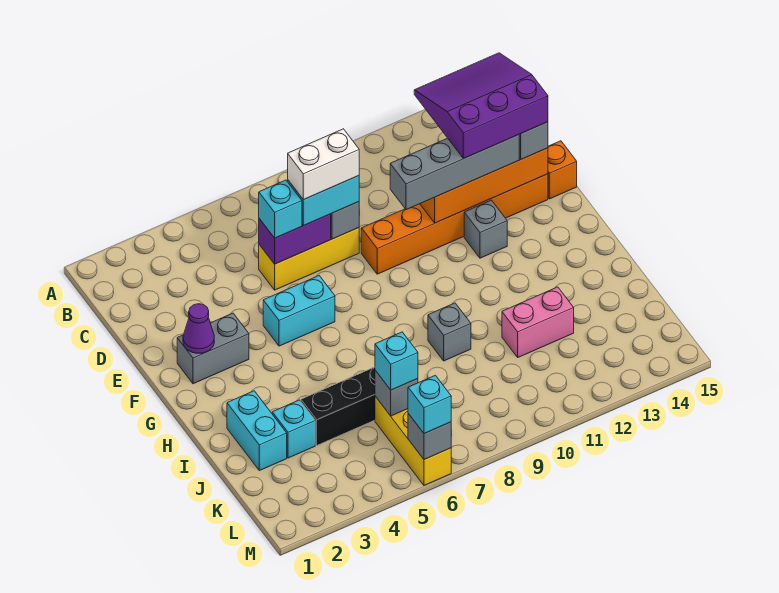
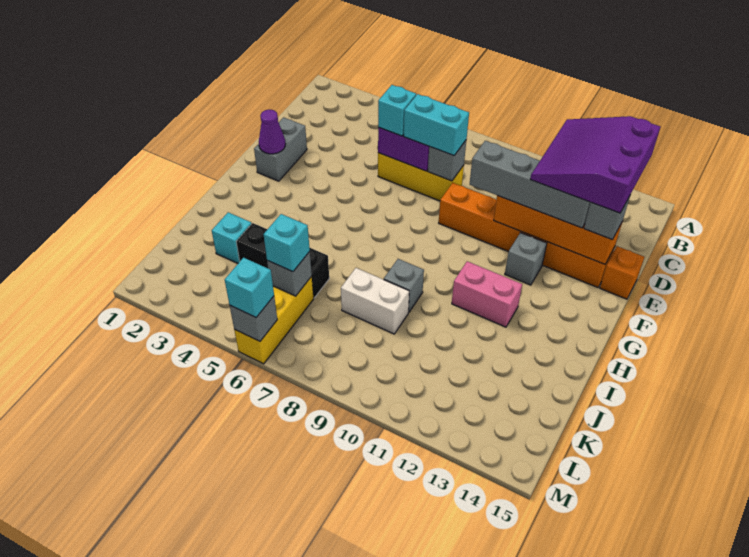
purple 3x3 slope [414,53,548,158] -> purple 3x3 slope turned to [530,116,660,213]
white 1x2 brick [288,129,359,200] -> white 1x2 brick moved to [341,268,409,334]
grey 1x2 brick [177,313,249,384] -> grey 1x2 brick turned to [254,117,307,181]
cyan 1x2 brick [263,276,335,346] -> none
cyan 1x2 brick [227,391,287,471] -> none
pink 1x2 brick [502,287,574,357] -> pink 1x2 brick moved to [452,261,522,327]

